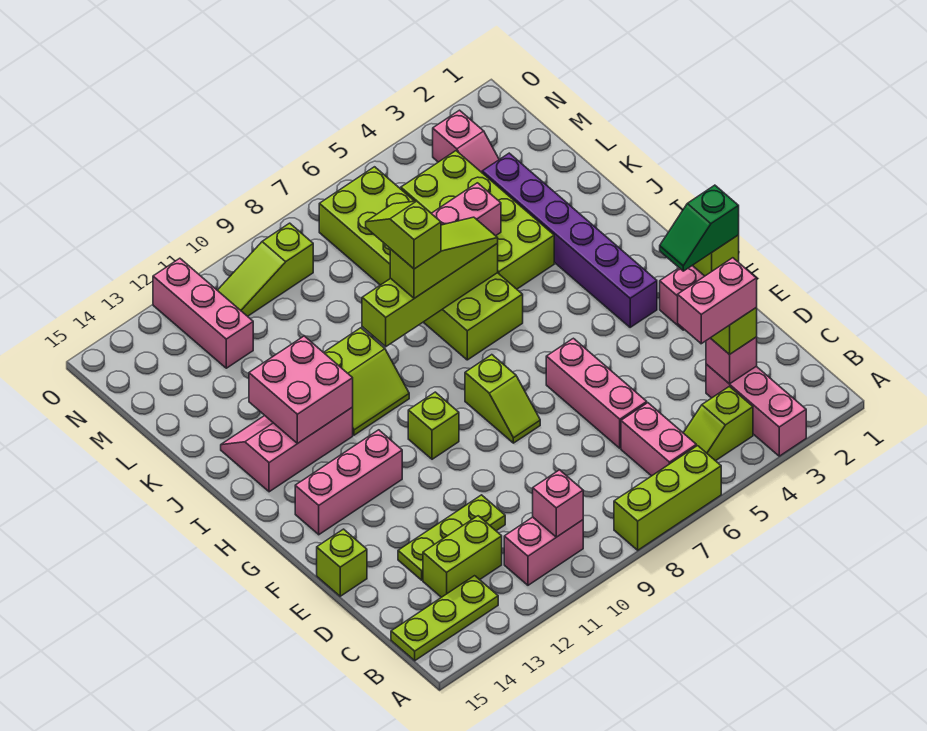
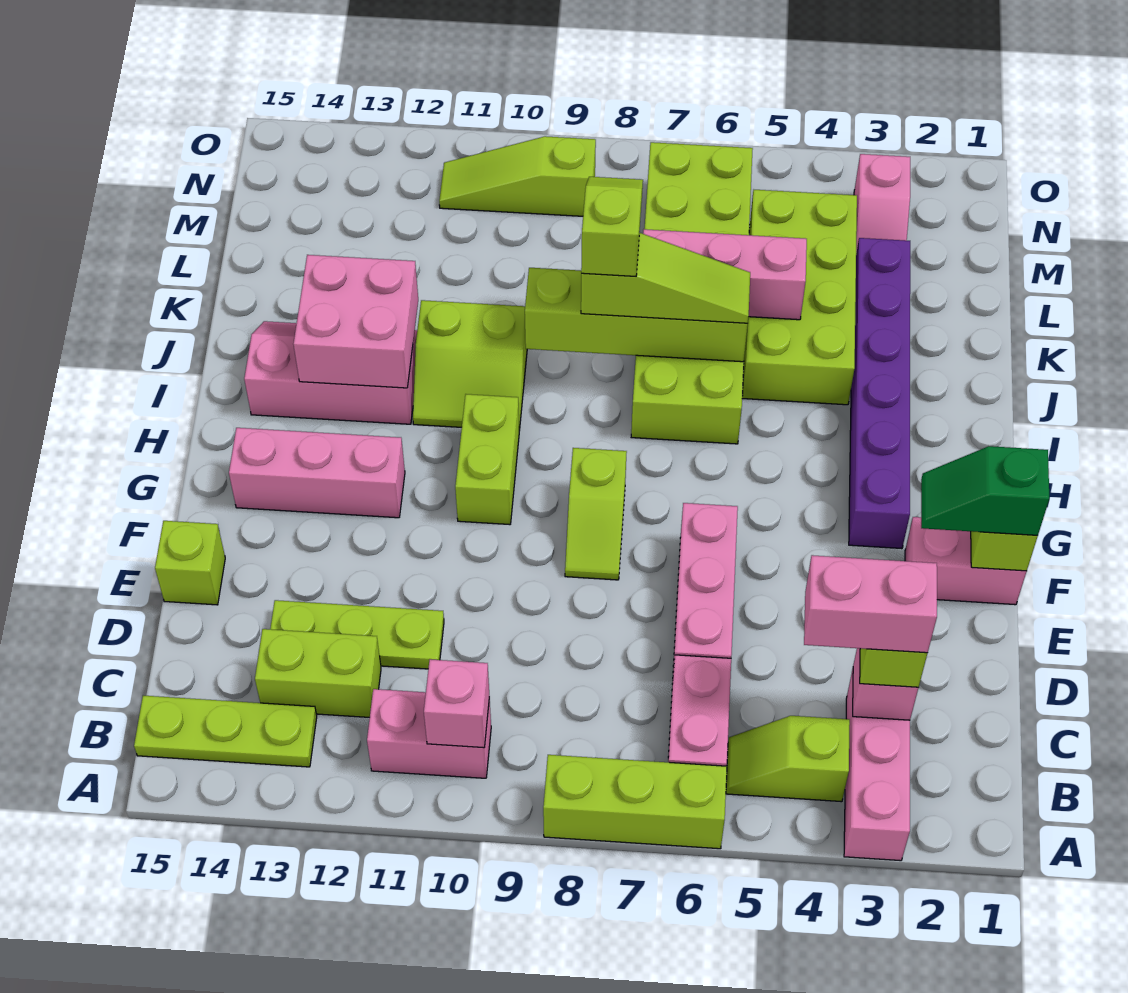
lime 1x1 brick [408,392,459,459] -> lime 1x2 brick [455,394,519,525]
pink 1x3 brick [153,258,253,368] -> none

